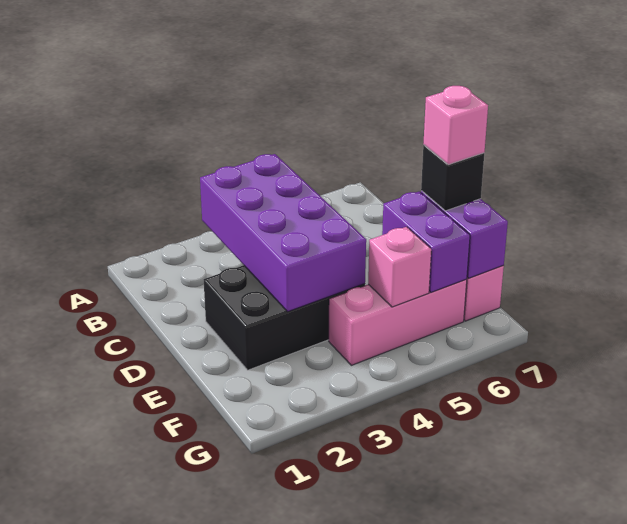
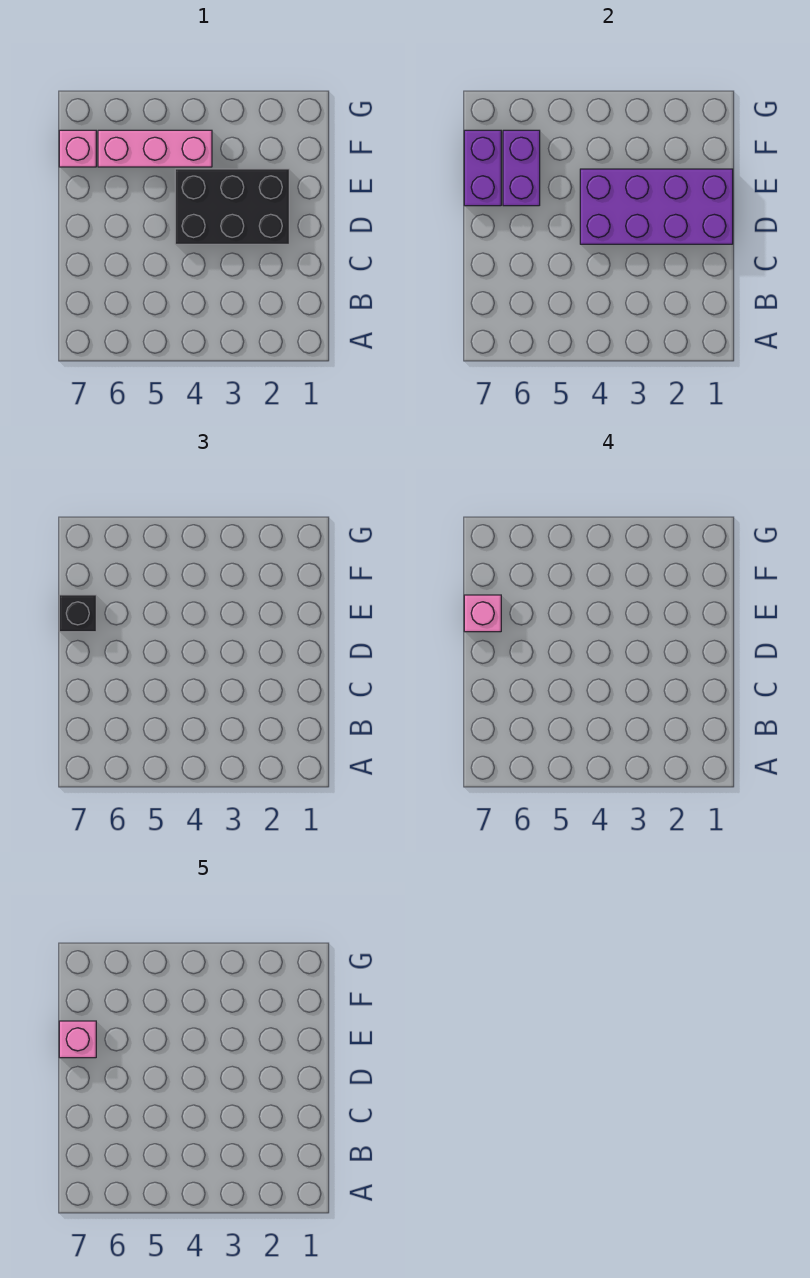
purple 2x4 brick [200,154,366,312] -> purple 2x4 brick turned to [580,169,733,244]
pink 1x1 brick [368,227,431,307] -> pink 1x1 brick moved to [59,1021,96,1058]

